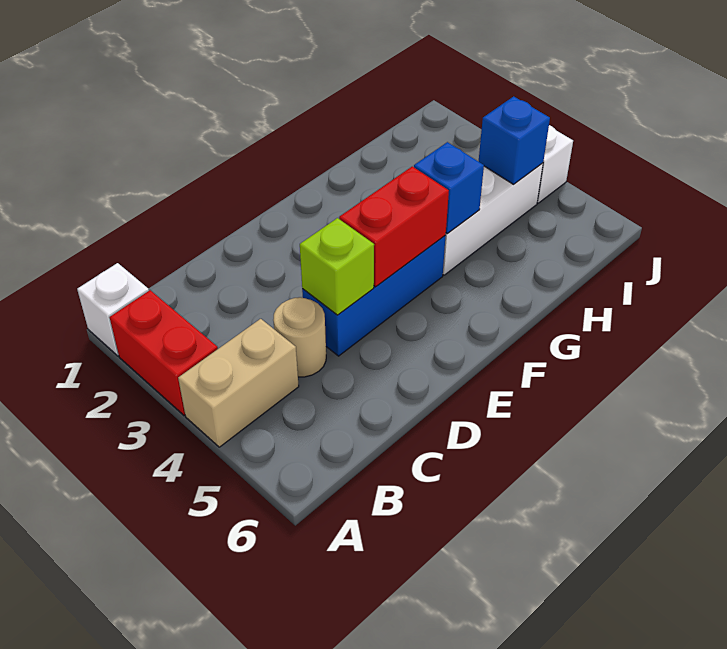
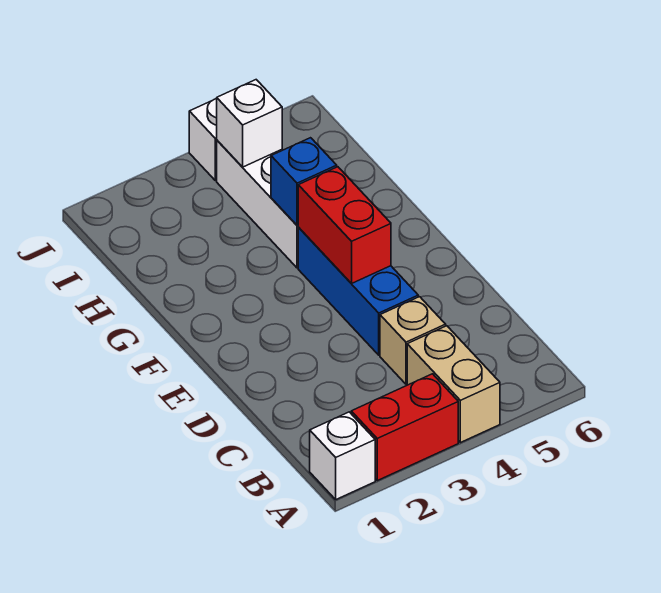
tan 1x1 round brick [273,297,326,377] -> tan 1x1 brick [380,297,446,384]
lime 1x1 brick [300,218,374,315] -> none
blue 1x1 brick [479,96,550,184] -> white 1x1 brick [217,80,282,167]

